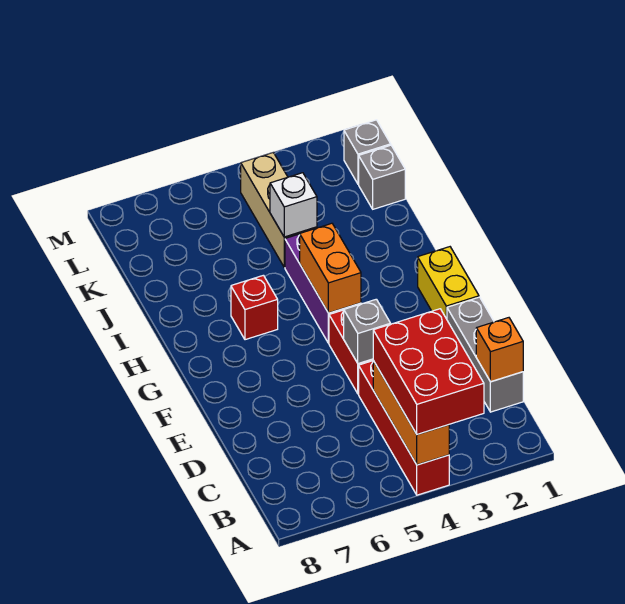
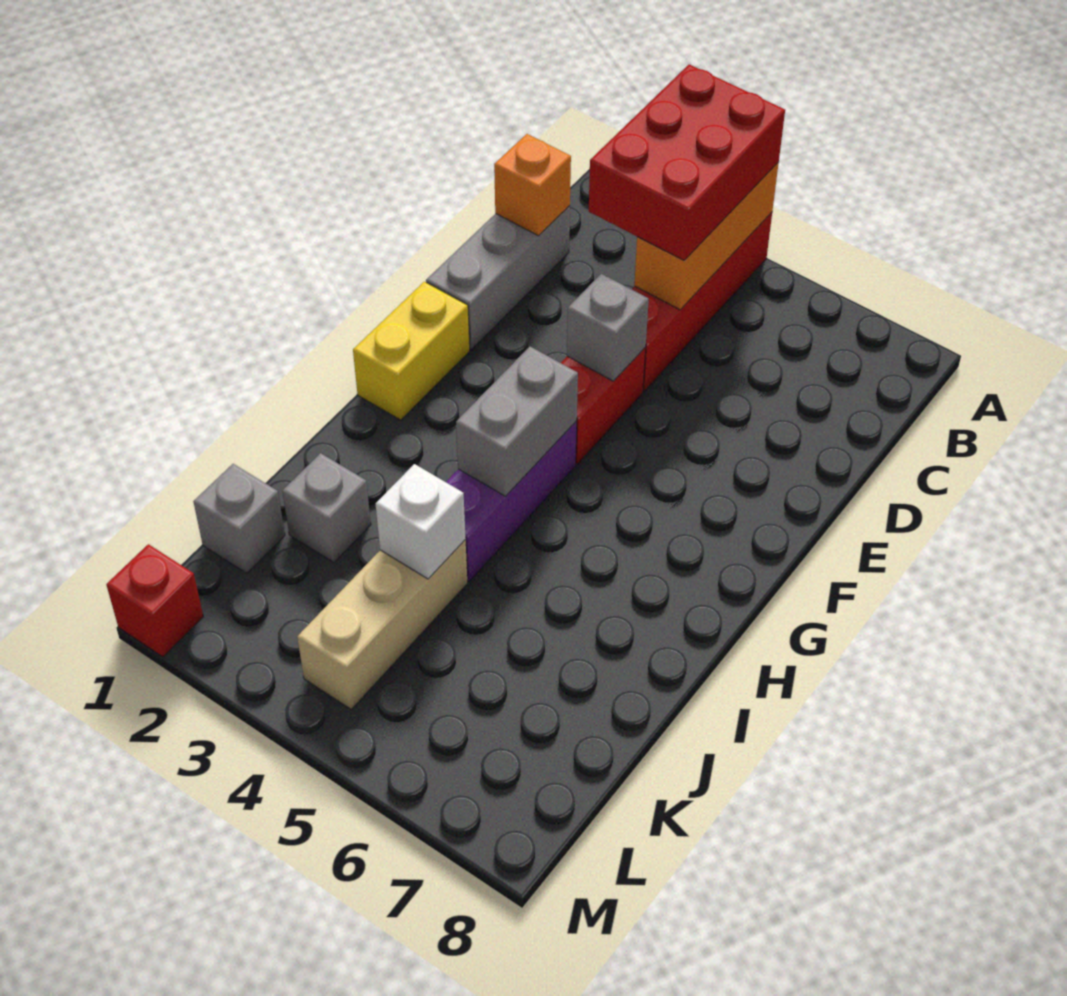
orange 1x2 brick [300,223,361,313] -> grey 1x2 brick [456,347,578,496]
red 1x1 brick [231,275,278,340] -> red 1x1 brick moved to [106,544,203,657]
grey 1x1 brick [344,120,391,184] -> grey 1x1 brick moved to [282,453,371,562]

